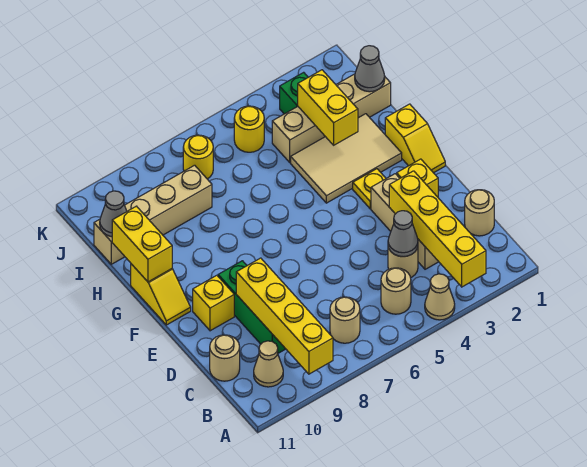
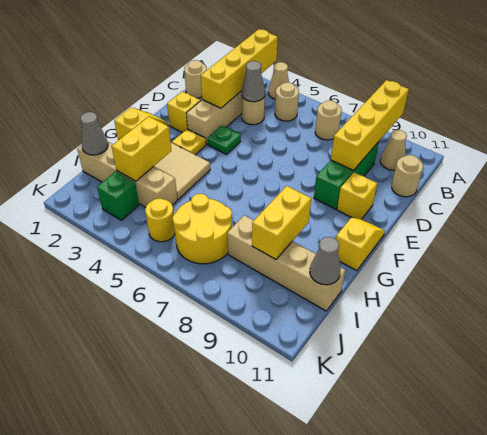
none -> green 1x1 plate [207,125,241,154]
yellow 1x2 brick [112,206,172,282] -> yellow 1x2 brick moved to [252,186,311,259]
yellow 1x1 round brick [183,135,213,179] -> yellow 2x2 round brick [172,194,232,264]

